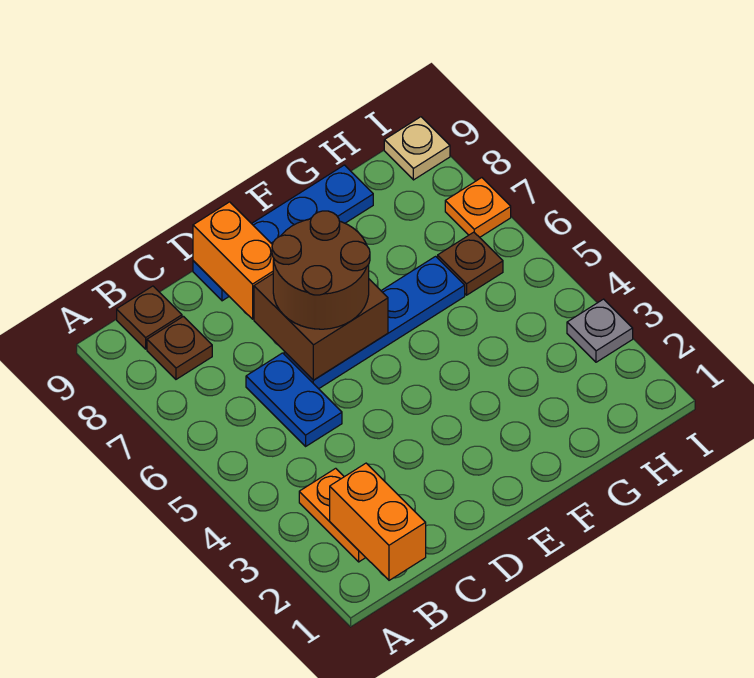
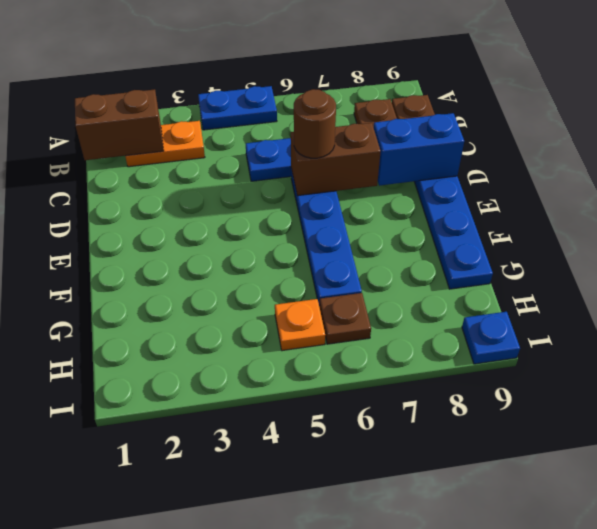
none -> blue 1x2 plate [198,86,277,130]
orange 1x2 brick [330,463,426,580] -> brown 1x2 brick [75,89,164,160]
brown 2x2 brick [254,274,388,380] -> brown 1x2 brick [291,123,381,196]
brown 2x2 round brick [272,211,370,329] -> brown 1x1 round brick [294,89,336,158]
orange 1x2 brick [193,202,273,319] -> blue 1x2 brick [373,113,464,186]
grey 1x1 plate [567,299,633,362] -> none
orange 1x1 plate [445,178,511,237] -> orange 1x1 plate moved to [275,299,325,351]
tan 1x1 plate [384,117,450,180] -> blue 1x1 plate [462,312,520,364]

